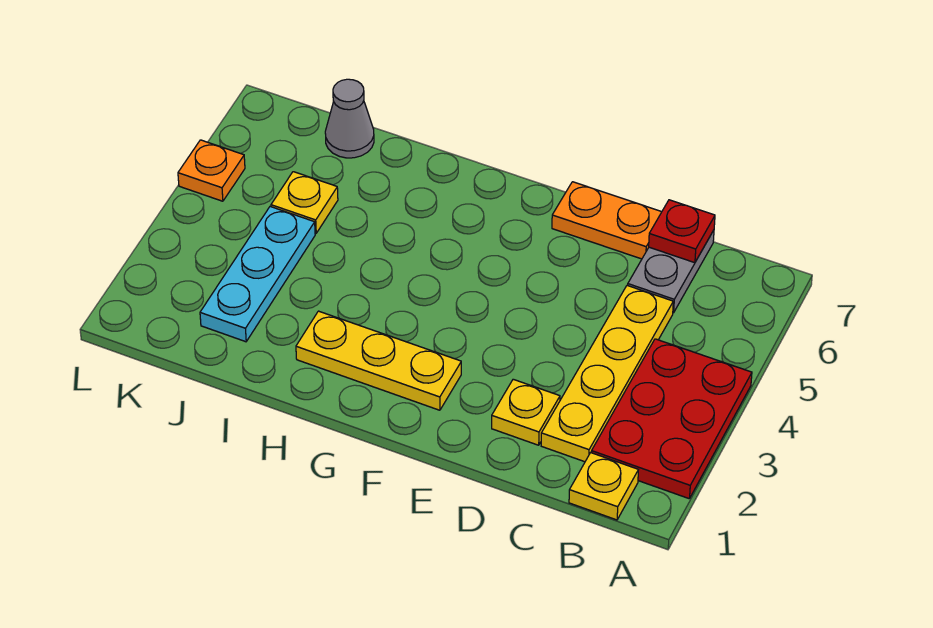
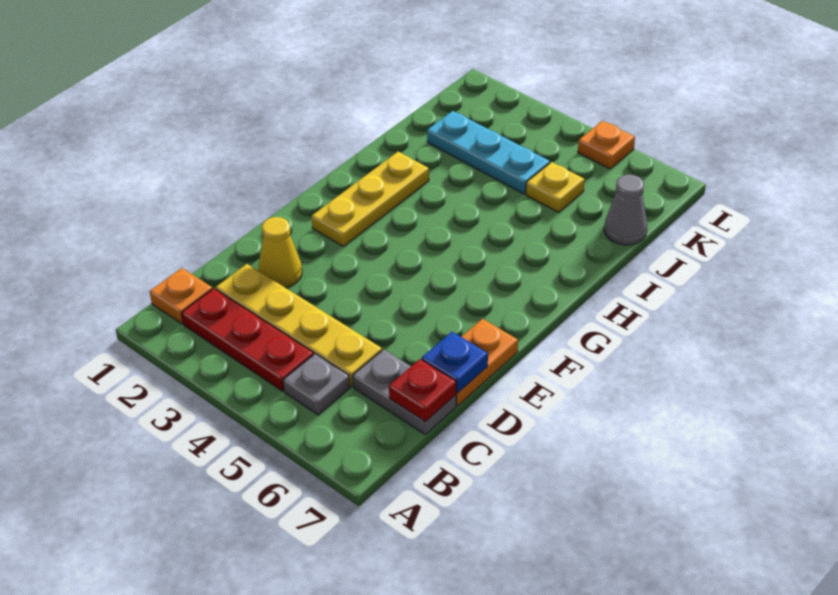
red 2x3 plate [591,339,752,499] -> red 1x3 plate [182,289,314,391]
yellow 1x1 plate [569,453,638,520] -> orange 1x1 plate [150,268,212,324]
none -> grey 1x1 plate [283,354,350,415]
yellow 1x1 plate [492,379,560,445] -> yellow 1x1 cone [258,217,302,288]
none -> blue 1x1 plate [422,332,488,393]

